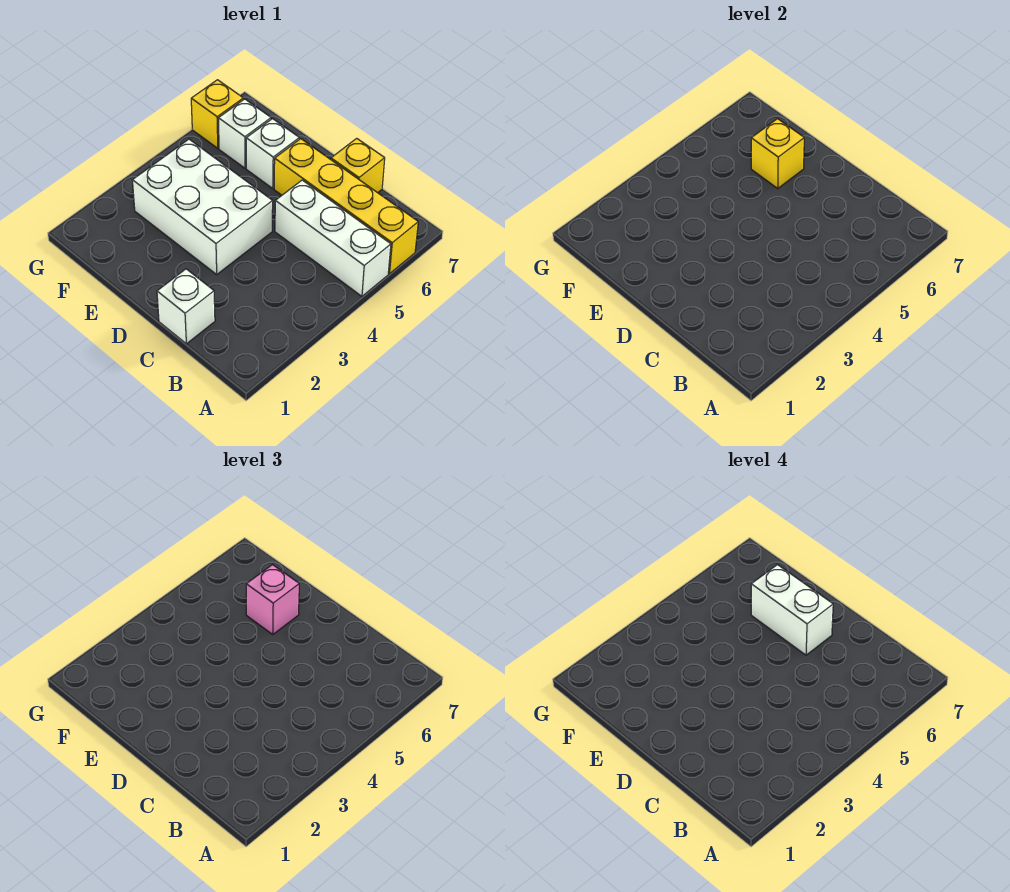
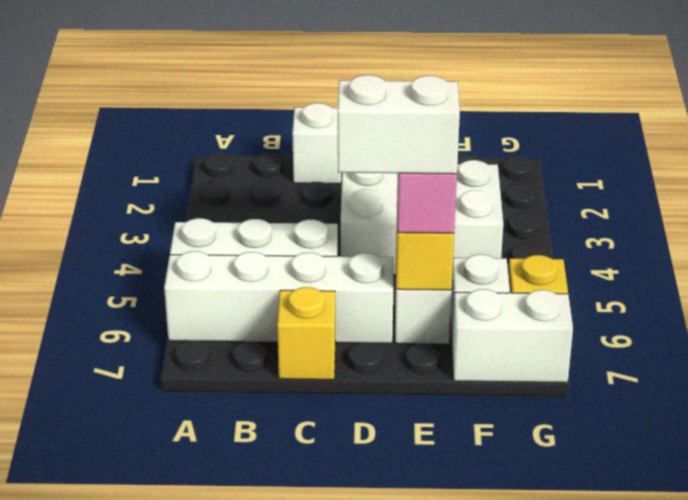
yellow 1x4 brick [274,139,418,274] -> white 1x4 brick [164,251,393,343]
none -> white 1x2 brick [452,289,573,383]

